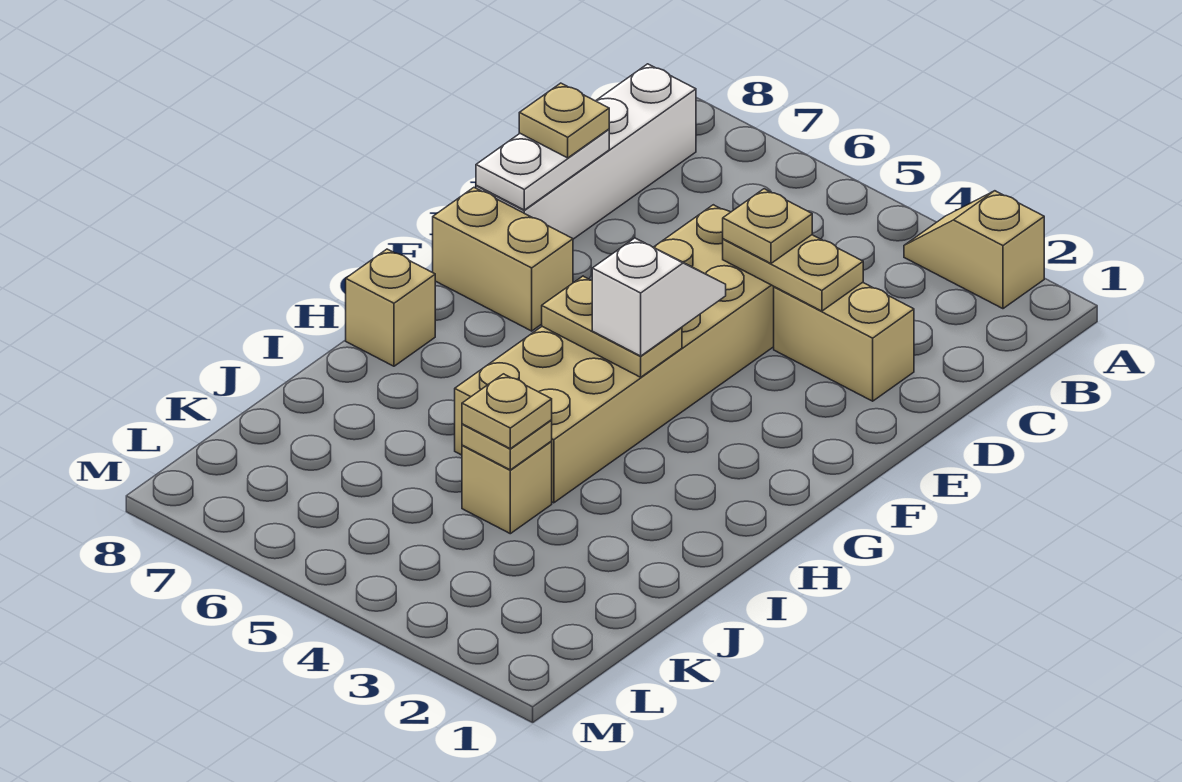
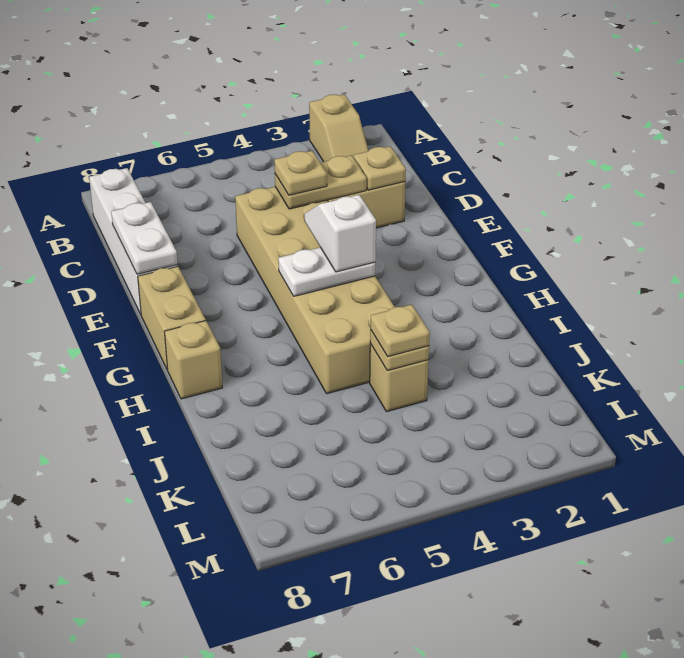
tan 1x2 slope [904,191,1044,309] -> tan 1x2 slope turned to [309,94,369,162]
tan 1x1 plate [519,83,609,158] -> tan 1x1 plate moved to [354,146,406,190]
tan 1x2 brick [433,188,573,331] -> tan 1x2 brick turned to [138,266,206,370]
tan 1x2 plate [542,276,682,377] -> white 1x2 plate [278,247,375,296]

